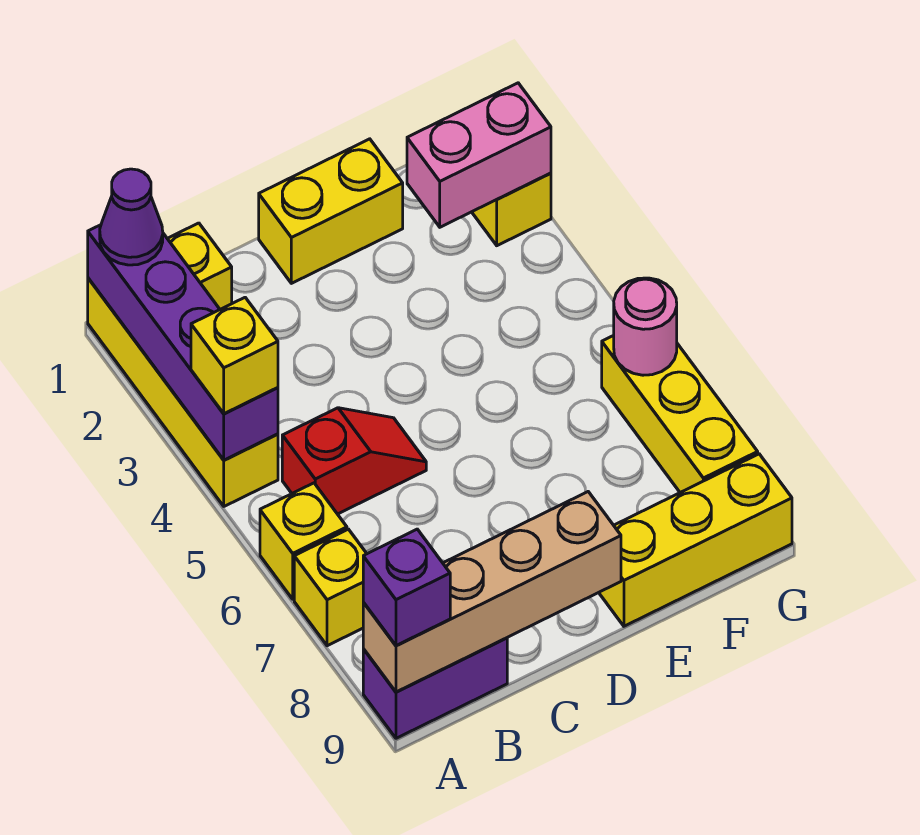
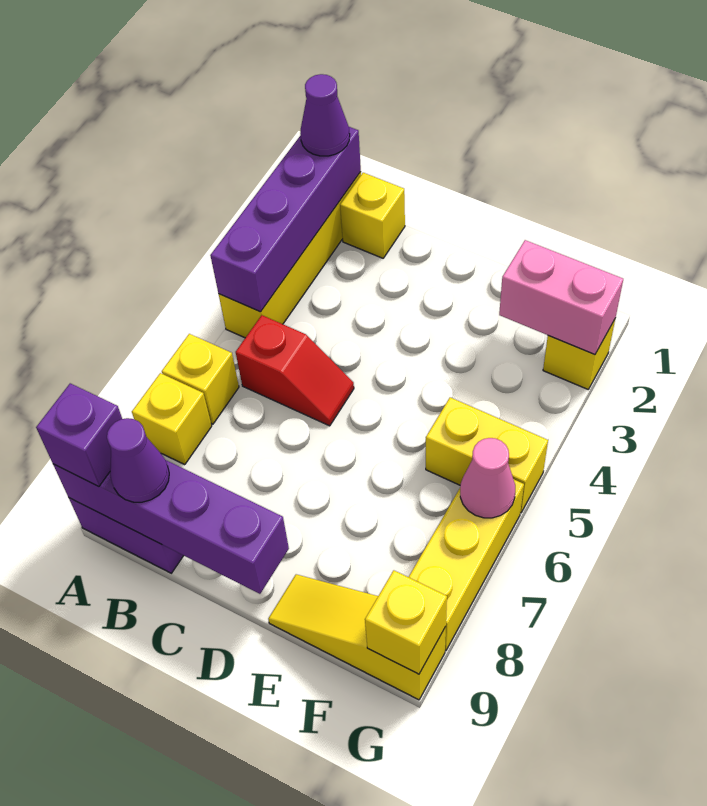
yellow 1x1 brick [191,298,278,414] -> yellow 1x1 brick moved to [365,570,447,674]
tan 1x4 brick [363,492,621,692] -> purple 1x4 brick [53,460,289,594]
none -> purple 1x1 cone [107,418,169,502]
yellow 1x2 brick [259,139,403,283] -> yellow 1x2 brick moved to [426,397,548,513]
yellow 1x3 brick [599,454,792,626] -> yellow 1x3 slope [268,574,446,700]
pink 1x1 round brick [614,278,677,375] -> pink 1x1 cone [460,438,515,518]

